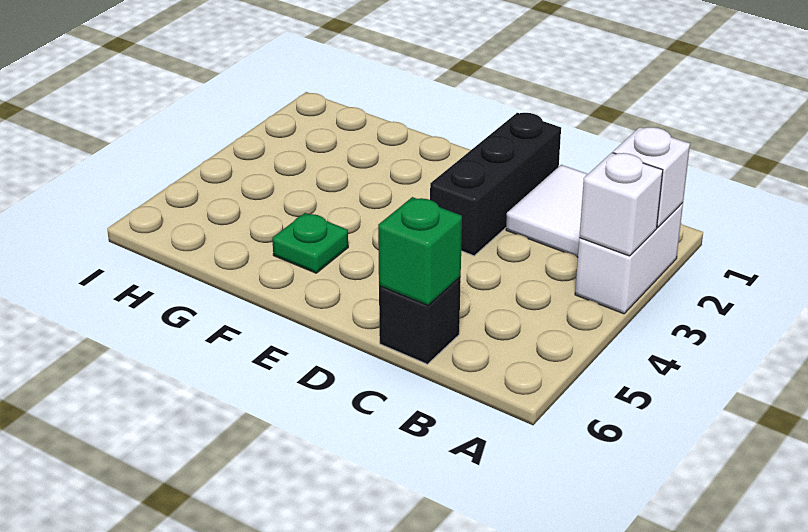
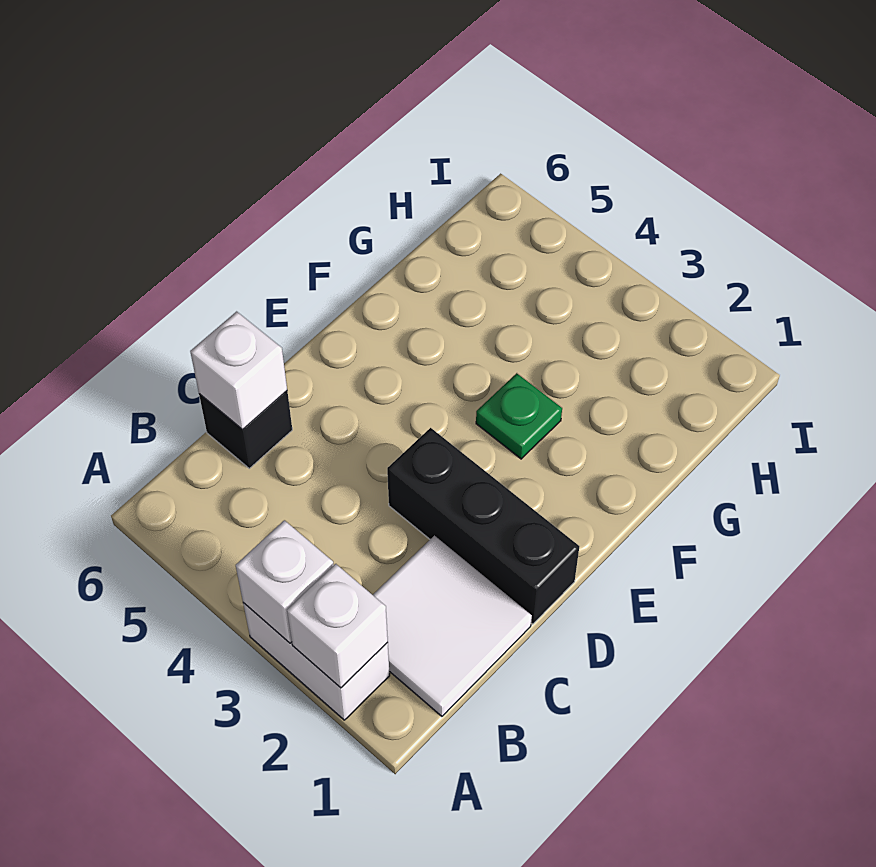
green 1x1 brick [378,197,462,305] -> white 1x1 brick [190,312,287,430]
green 1x1 plate [272,213,348,273] -> green 1x1 plate moved to [476,373,562,459]

